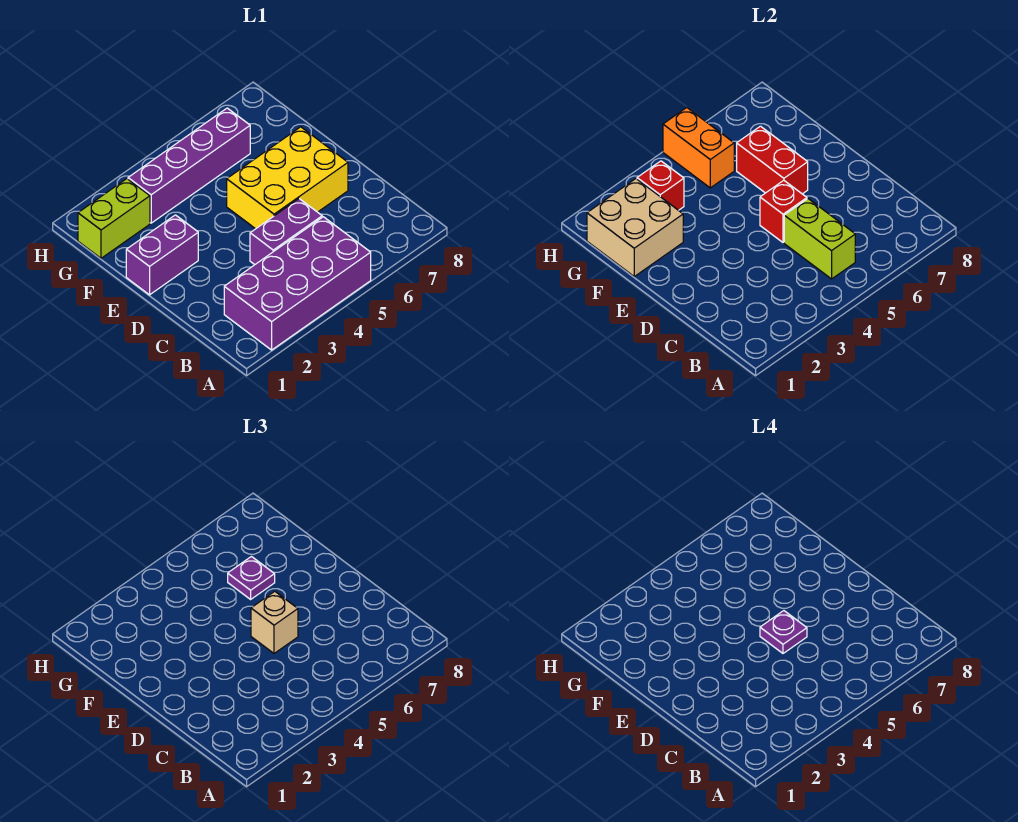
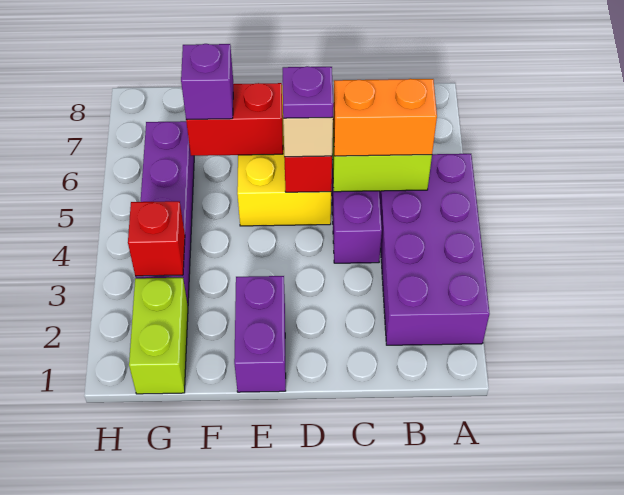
tan 2x2 brick [587,179,683,276] -> none
purple 1x1 plate [228,557,275,599] -> purple 1x1 brick [181,44,233,119]
orange 1x2 brick [663,108,734,188] -> orange 1x2 brick moved to [333,79,437,156]

